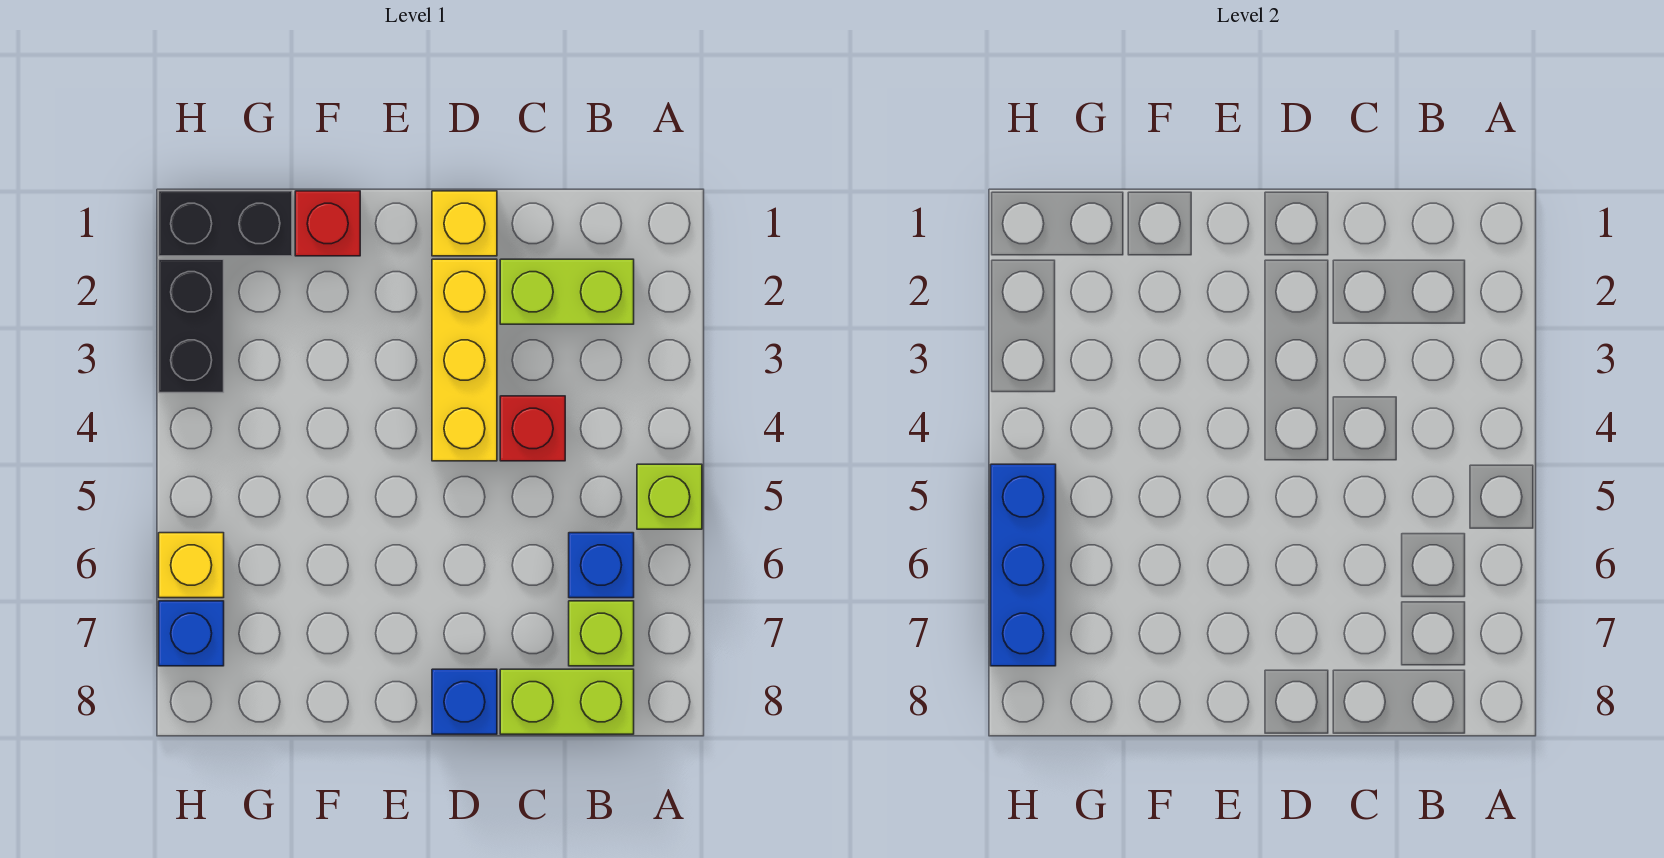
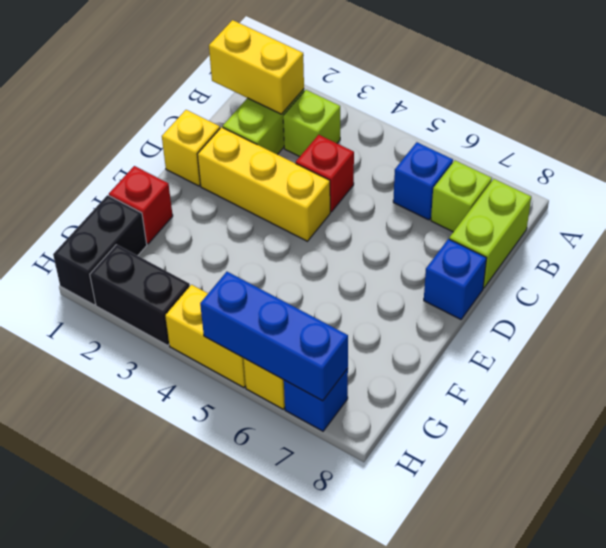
lime 1x1 brick [637,464,702,529] -> lime 1x1 brick moved to [283,90,340,157]
none -> yellow 1x2 brick [209,20,304,114]
none -> yellow 1x2 brick [165,285,246,388]

